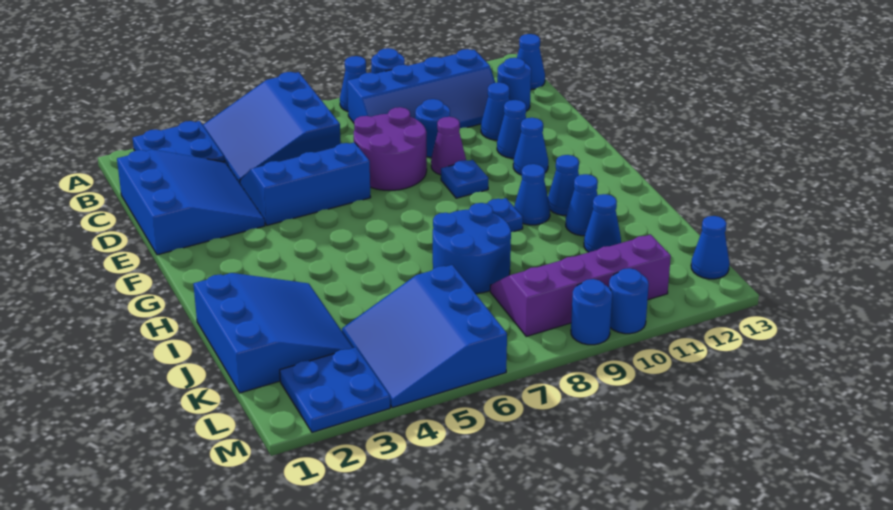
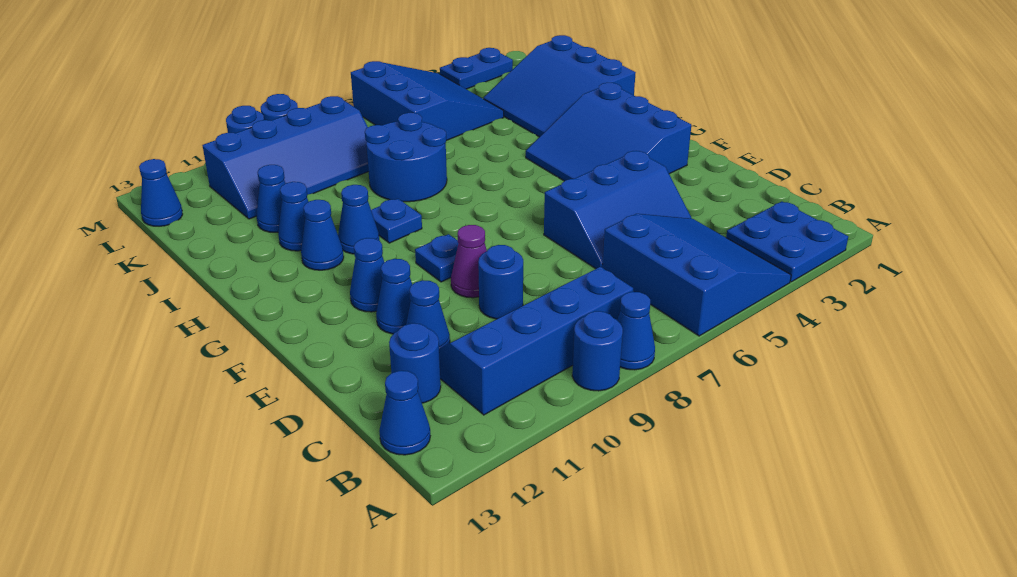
blue 3x3 slope [117,150,265,255] -> blue 3x3 slope moved to [526,82,691,181]
purple 2x2 round brick [354,107,427,190] -> none
purple 2x4 slope [490,235,671,336] -> blue 2x4 slope [202,96,369,219]
blue 2x2 plate [280,347,390,432] -> blue 1x2 plate [440,48,513,89]

